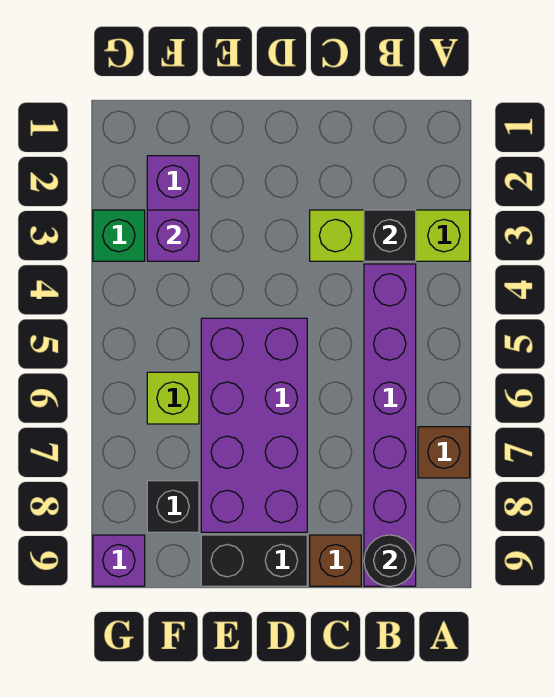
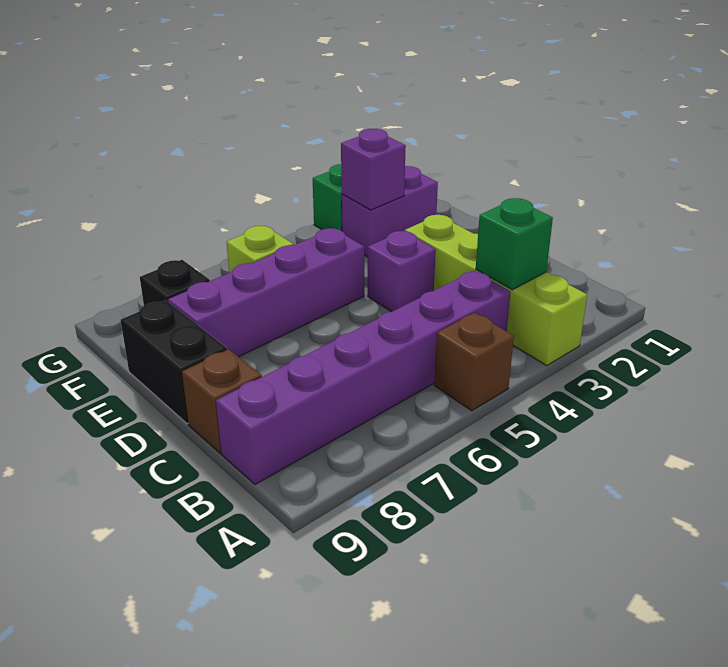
lime 1x3 brick [310,210,470,261] -> lime 1x4 brick [405,215,587,366]
brown 1x1 brick [418,427,470,478] -> brown 1x1 brick moved to [434,313,514,411]
black 1x1 brick [364,210,416,261] -> green 1x1 brick [476,198,553,290]
black 1x1 round brick [364,535,416,586] -> none
purple 2x4 brick [201,318,307,532] -> purple 1x4 brick [168,228,364,357]
purple 1x1 brick [93,535,145,586] -> purple 1x1 brick moved to [368,231,436,312]

